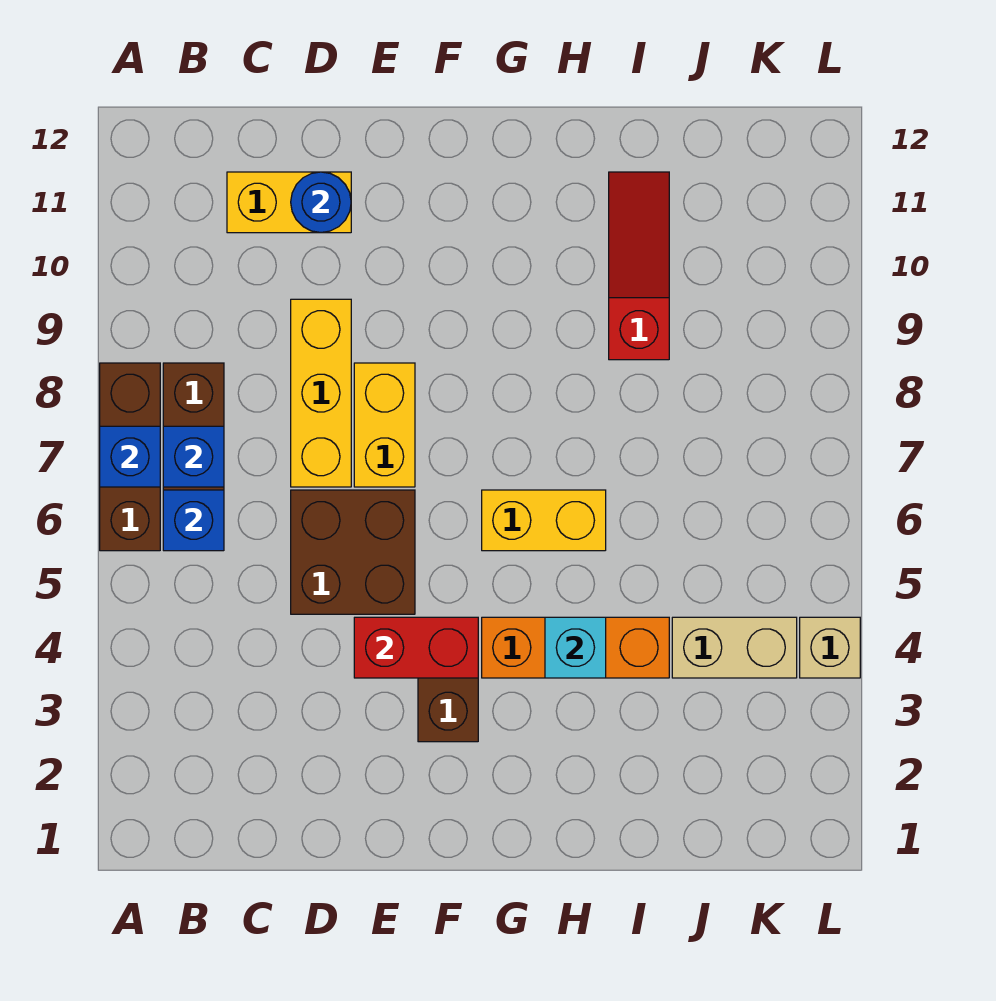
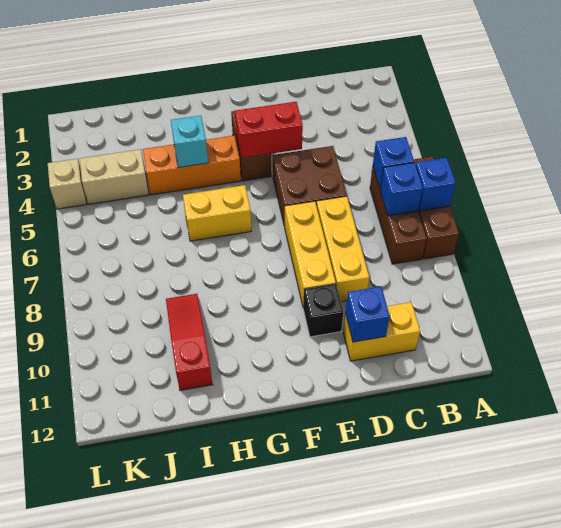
blue 1x1 round brick [291,172,351,233] -> blue 1x1 brick [345,287,390,342]
yellow 1x2 brick [354,363,415,487] -> yellow 1x3 brick [285,201,336,306]
none -> black 1x1 brick [303,284,343,337]
red 1x3 slope [609,172,669,360] -> red 1x3 slope turned to [166,294,213,390]

